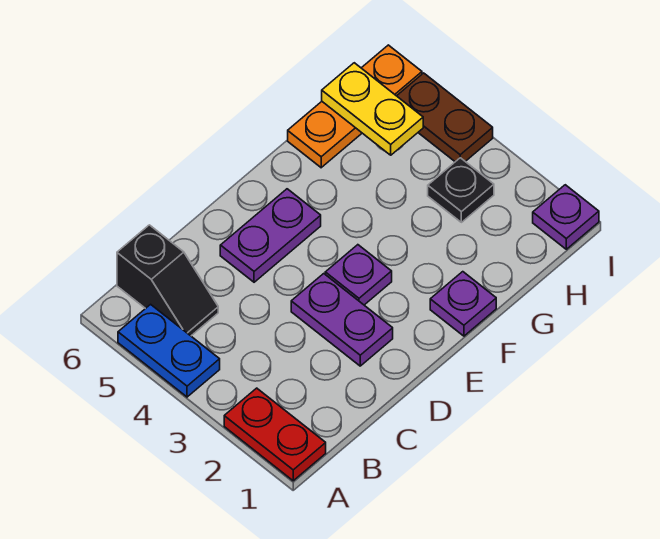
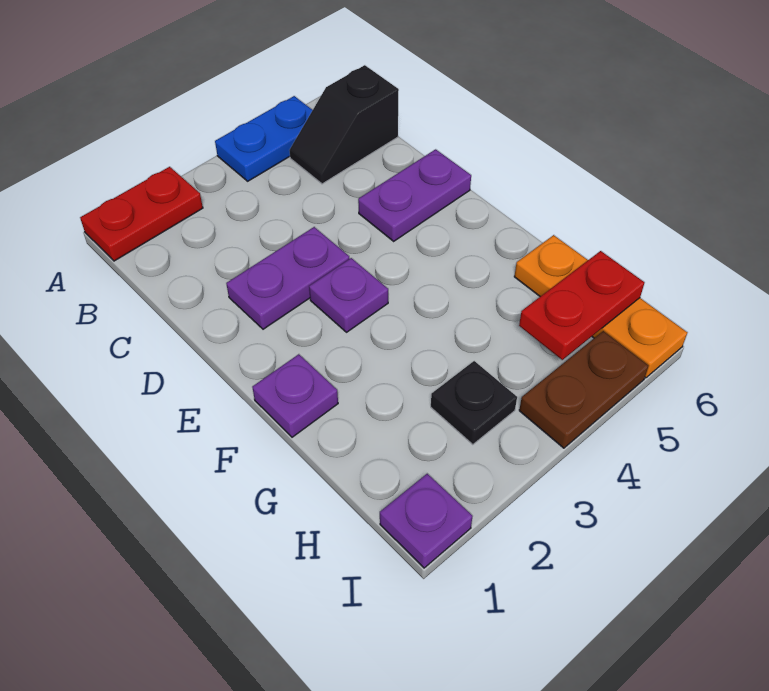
purple 1x2 plate [220,189,321,282] -> purple 1x2 plate turned to [358,149,471,241]
yellow 1x2 plate [322,63,423,155] -> red 1x2 plate [519,251,644,360]

